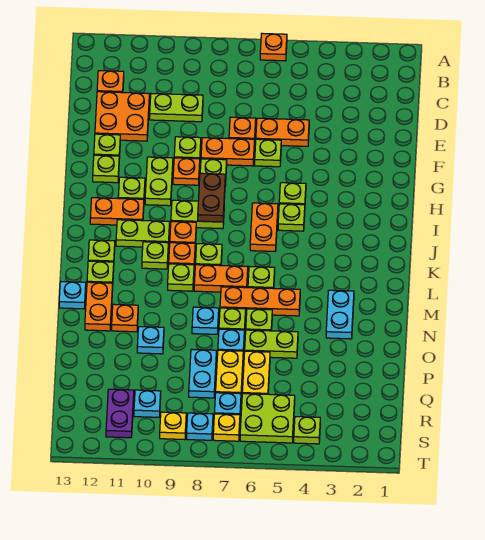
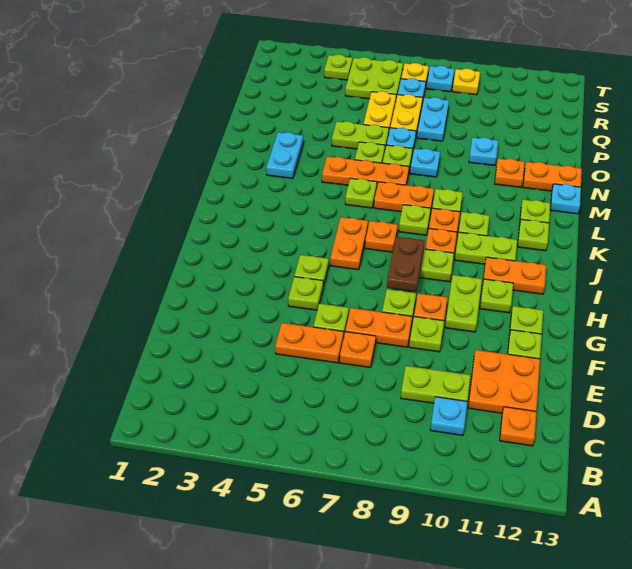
orange 1x1 plate [260,33,287,61] -> orange 1x1 plate moved to [365,221,398,252]
lime 1x1 plate [278,204,305,231] -> lime 1x1 plate moved to [288,277,323,310]
orange 1x2 plate [85,282,113,331] -> orange 1x2 plate turned to [523,162,582,191]
cyan 1x1 plate [134,390,161,417] -> cyan 1x1 plate moved to [430,397,467,435]
purple 1x2 plate [106,389,134,438] -> none

